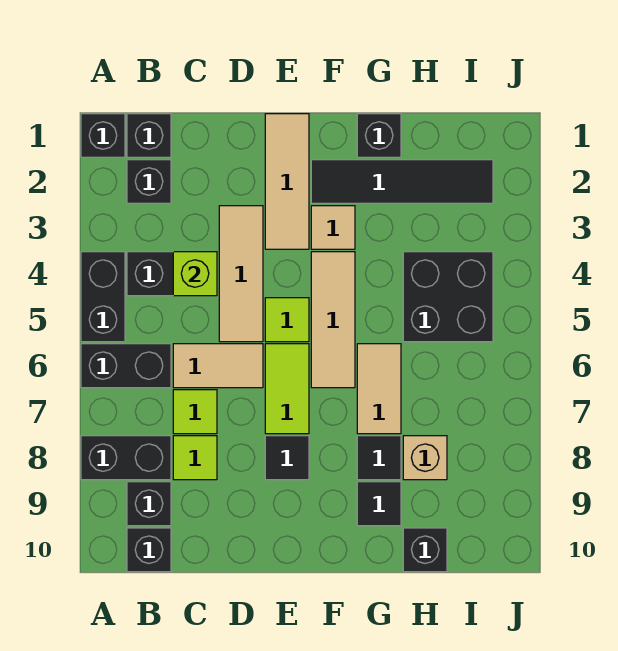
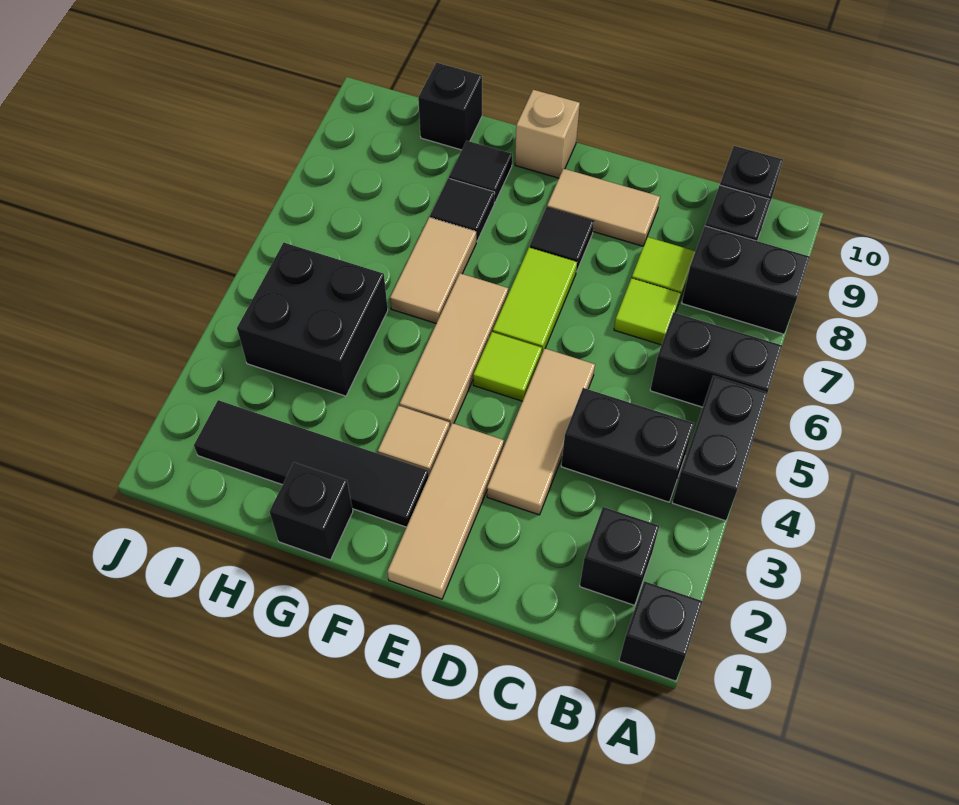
black 1x1 brick [127,114,171,157] -> none
lime 1x1 brick [173,252,217,296] -> none
tan 1x2 tile [173,344,263,388] -> tan 1x2 tile moved to [547,169,660,246]
tan 1x1 brick [403,436,447,480] -> tan 1x1 brick moved to [515,90,580,178]

